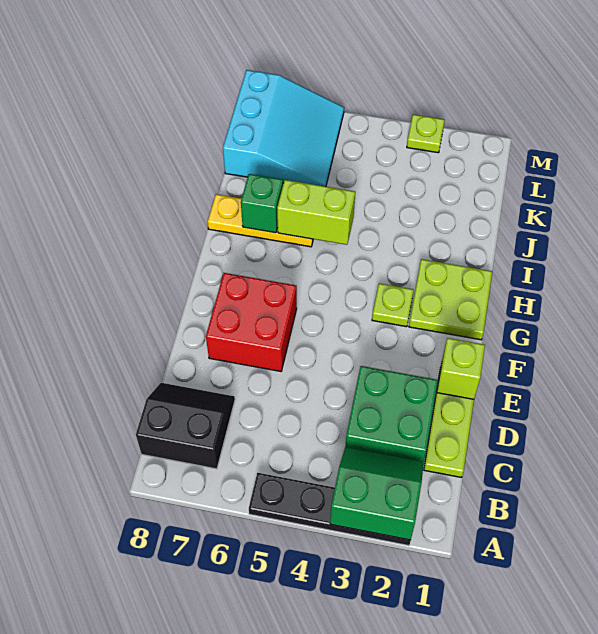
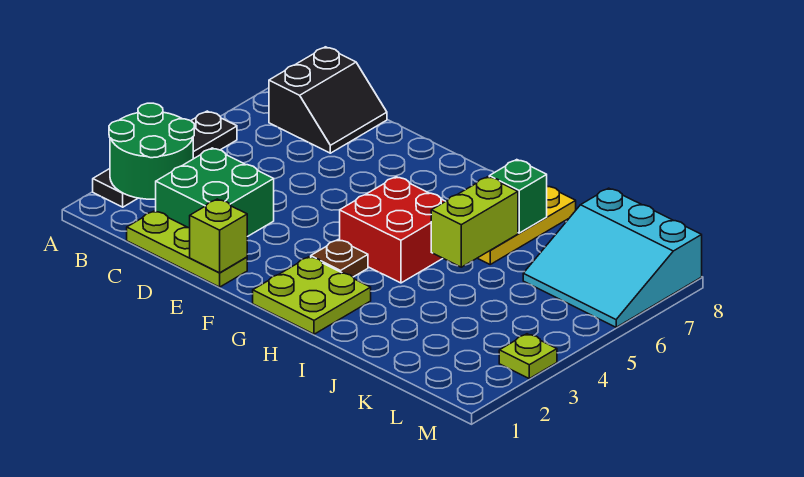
green 2x2 slope [330,447,424,540] -> green 2x2 round brick [109,103,194,199]
red 2x2 brick [206,273,297,371] -> red 2x2 brick moved to [340,177,445,283]
lime 1x1 plate [372,283,413,327] -> brown 1x1 plate [311,240,368,277]

